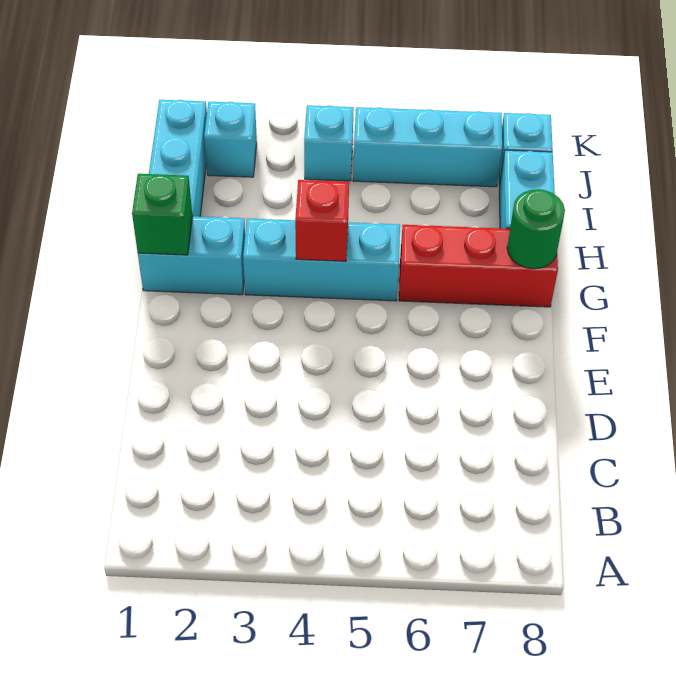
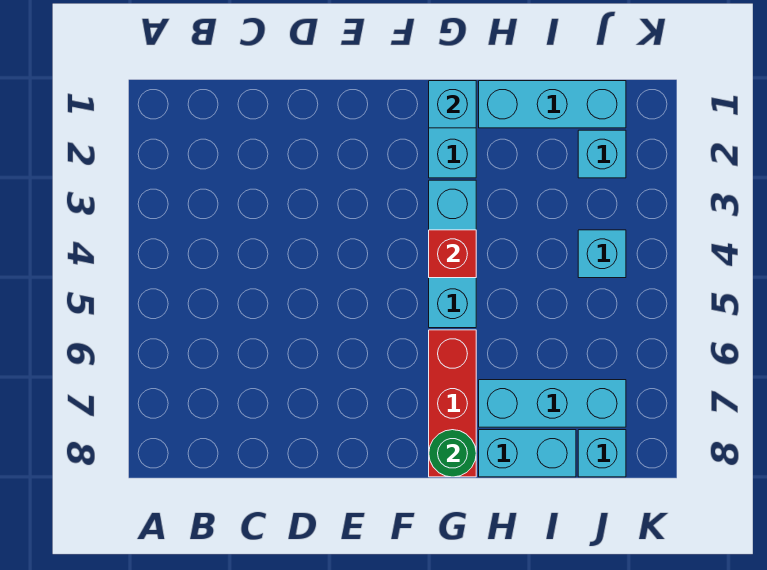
green 1x1 brick [132,174,192,255] -> cyan 1x1 brick [429,81,476,128]
cyan 1x3 brick [353,107,502,187] -> cyan 1x3 brick turned to [479,380,626,427]

